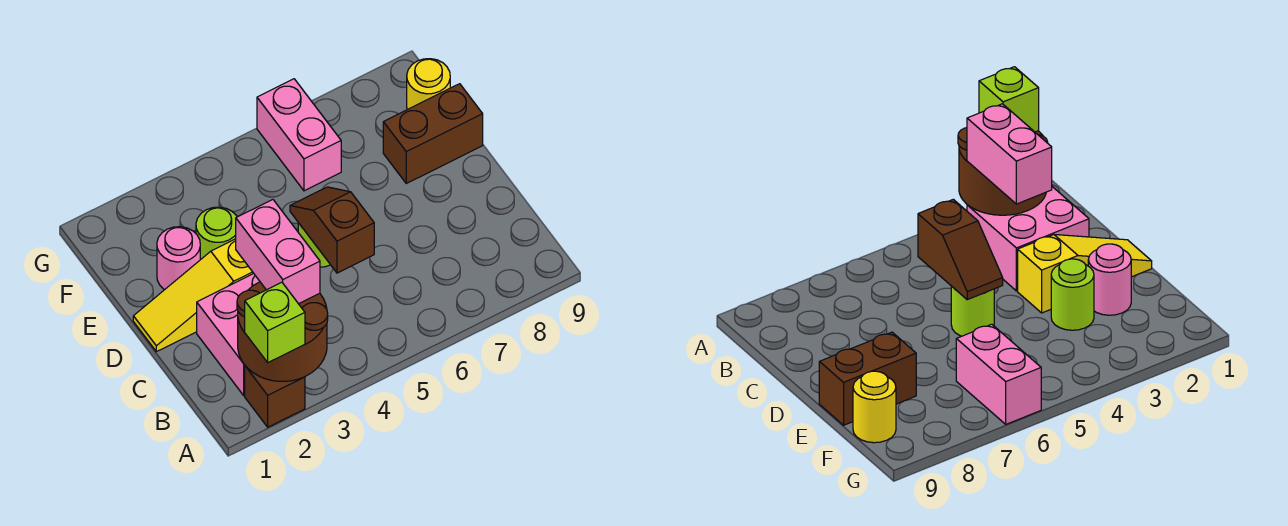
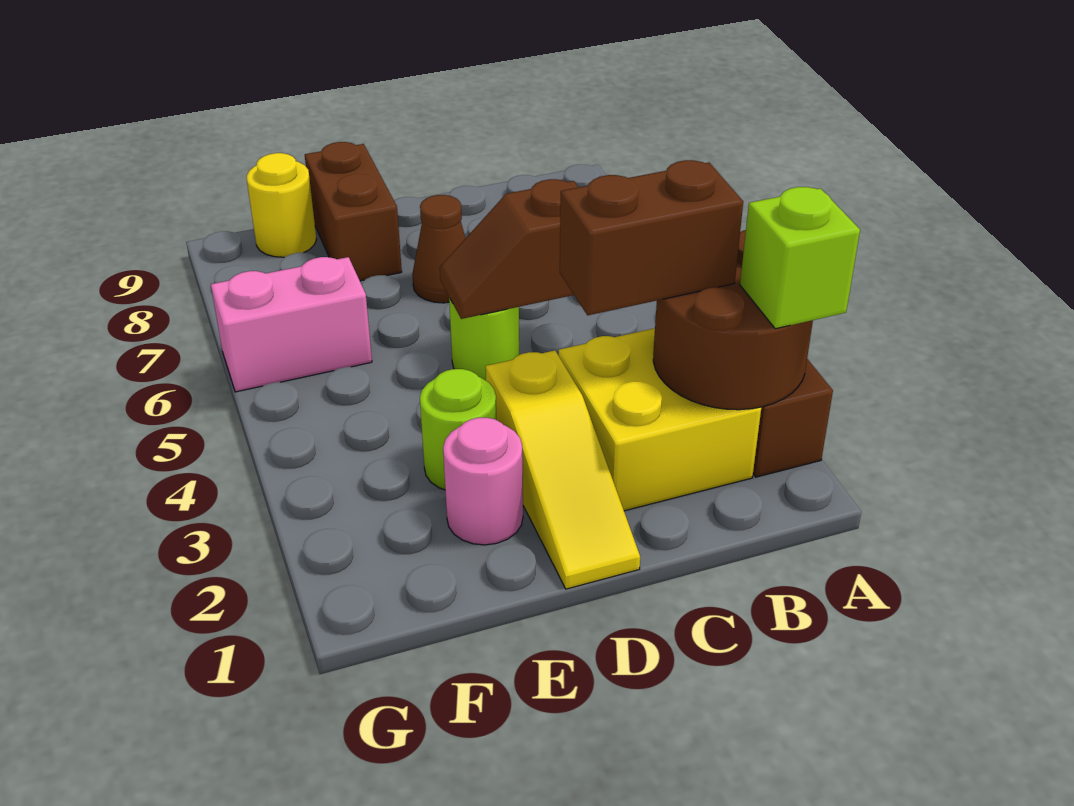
pink 2x2 brick [197,274,260,395] -> yellow 2x2 brick [559,328,761,511]
pink 1x2 brick [236,200,320,304] -> brown 1x2 brick [560,160,743,315]
none -> brown 1x1 cone [412,195,466,303]

